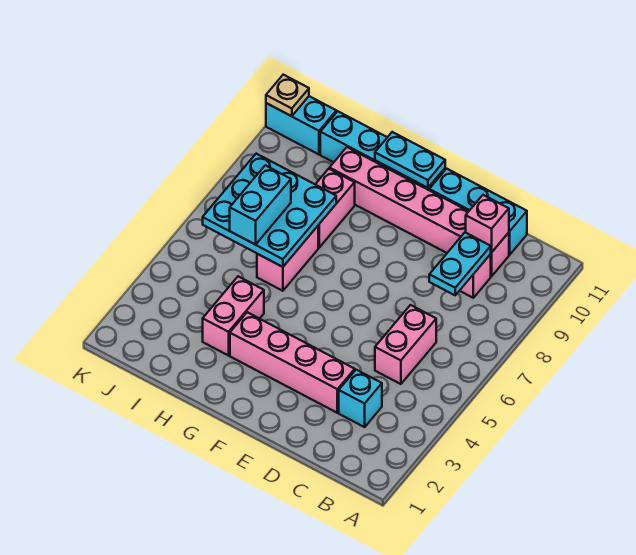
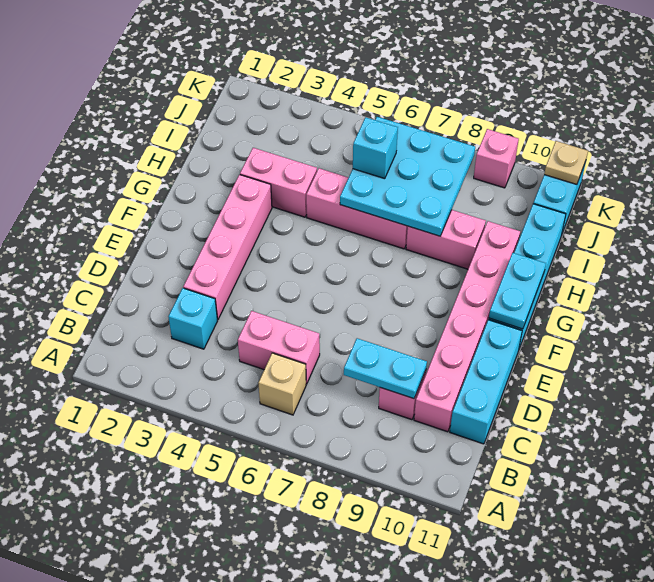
none -> tan 1x1 brick [258,353,306,415]
pink 1x1 brick [466,195,509,253] -> pink 1x1 brick moved to [474,129,519,188]
pink 1x2 brick [257,226,318,291] -> pink 1x3 brick [306,168,408,249]
cyan 1x2 brick [230,165,291,245] -> cyan 1x1 brick [353,117,398,179]

